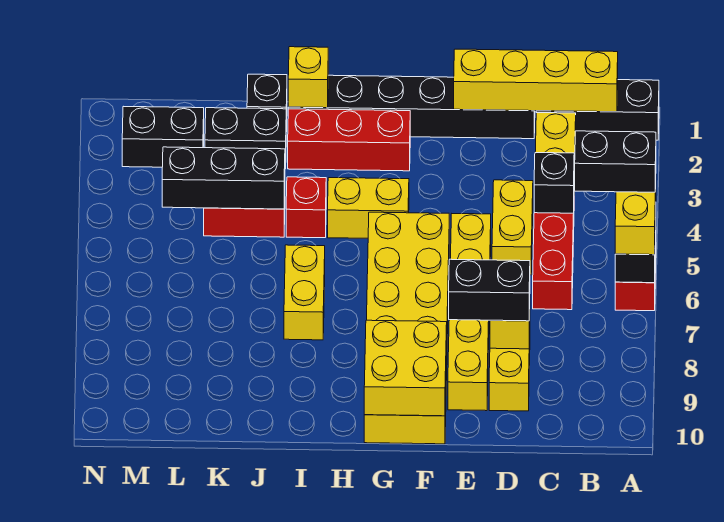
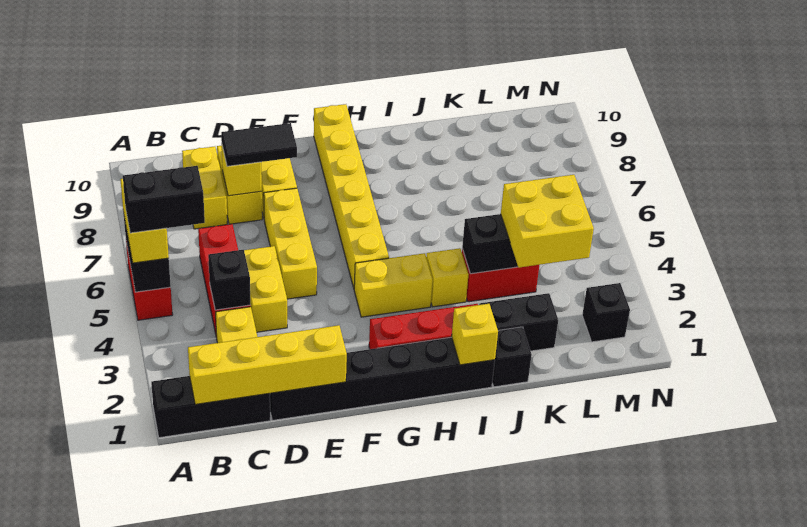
black 1x2 brick [449,259,530,321] -> black 1x2 tile [221,123,297,166]
yellow 2x6 brick [364,212,449,444] -> yellow 1x6 brick [314,104,389,288]
yellow 2x2 brick [364,320,447,416] -> yellow 2x2 brick moved to [501,175,594,268]
red 1x1 brick [286,177,326,238] -> yellow 1x1 brick [426,248,469,307]
yellow 1x2 brick [284,245,325,340] -> yellow 1x2 brick moved to [182,146,227,229]
black 1x2 brick [122,106,204,167] -> black 1x1 brick [582,283,630,342]

